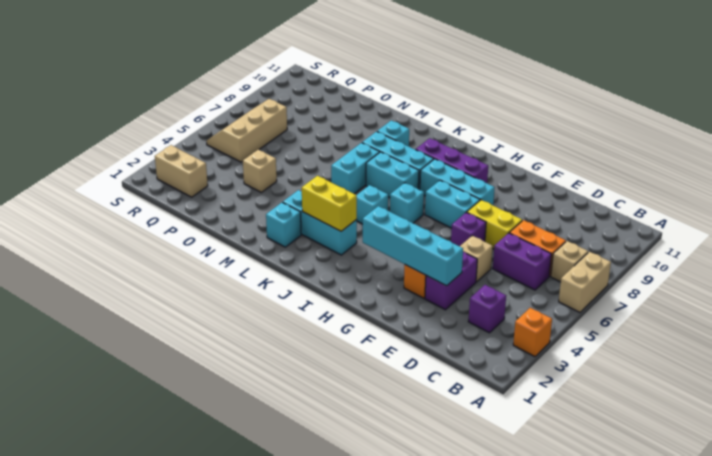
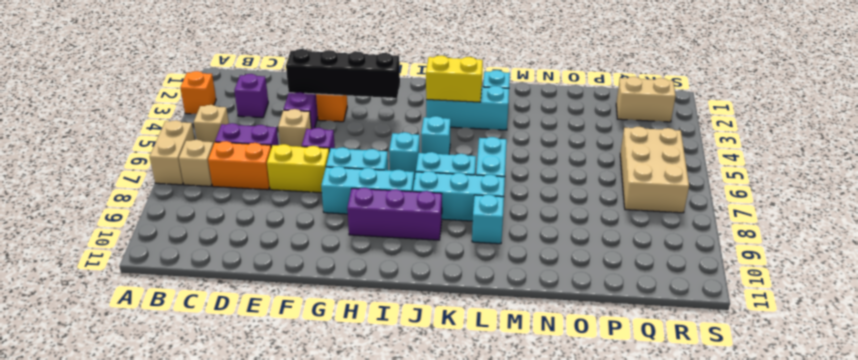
cyan 1x4 brick [363,206,463,286] -> black 1x4 brick [286,49,400,98]
tan 1x1 brick [243,150,277,192] -> tan 1x1 brick moved to [194,105,229,144]
tan 2x3 slope [206,99,287,162] -> tan 2x3 brick [620,127,689,213]

